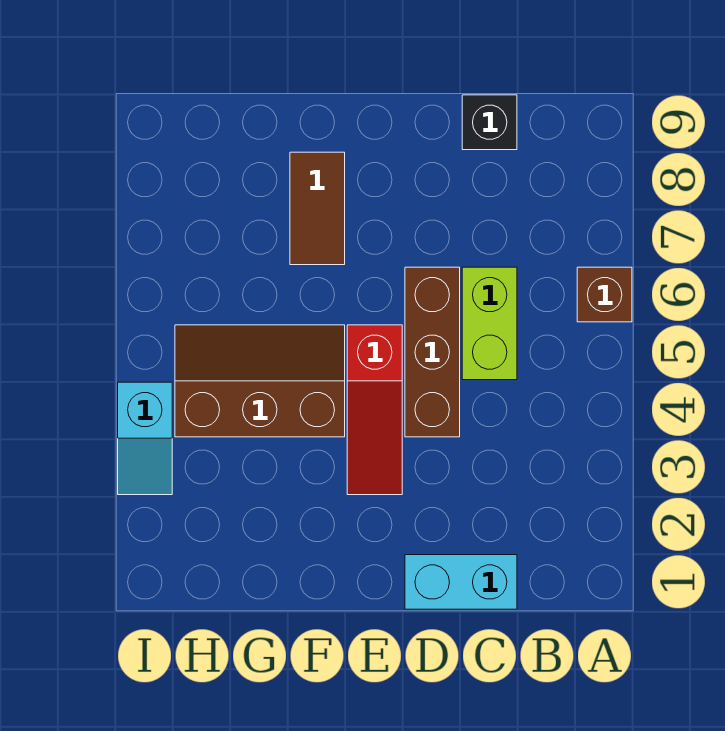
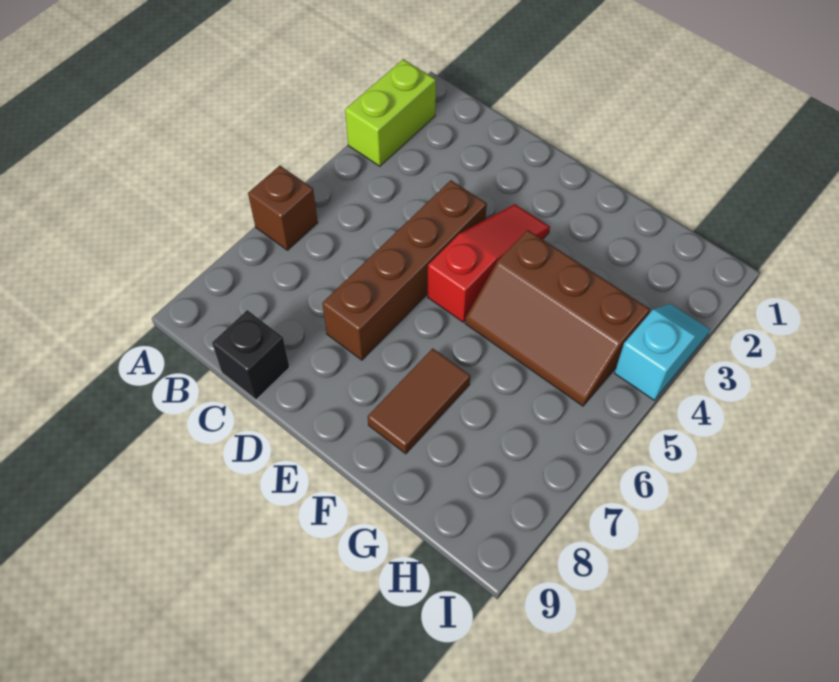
cyan 1x2 brick [405,555,517,609] -> none
lime 1x2 brick [462,267,517,380] -> lime 1x2 brick moved to [345,59,436,166]
brown 1x3 brick [405,267,460,437] -> brown 1x4 brick [322,180,487,360]

